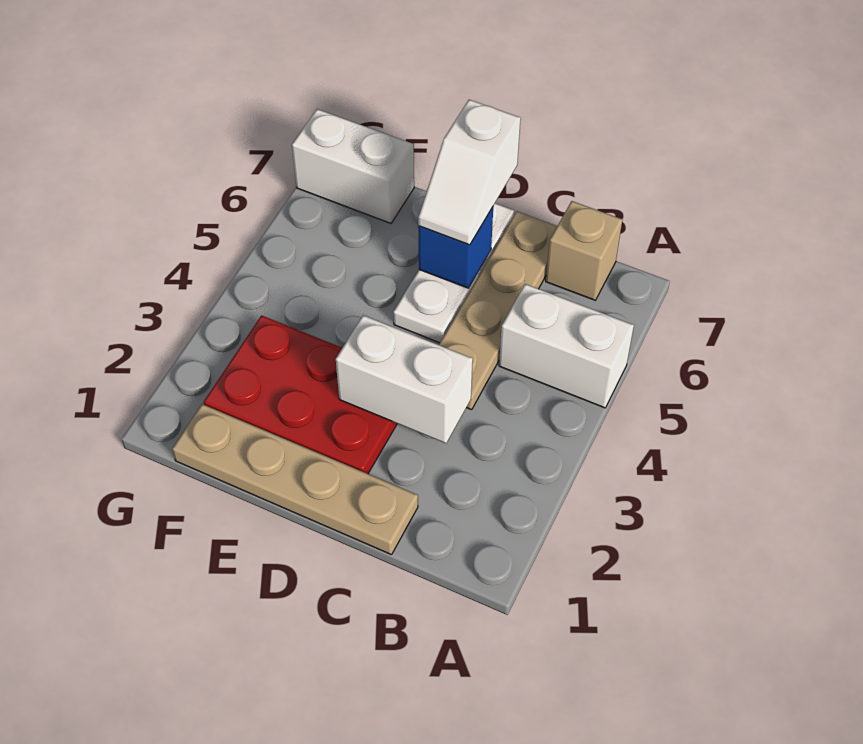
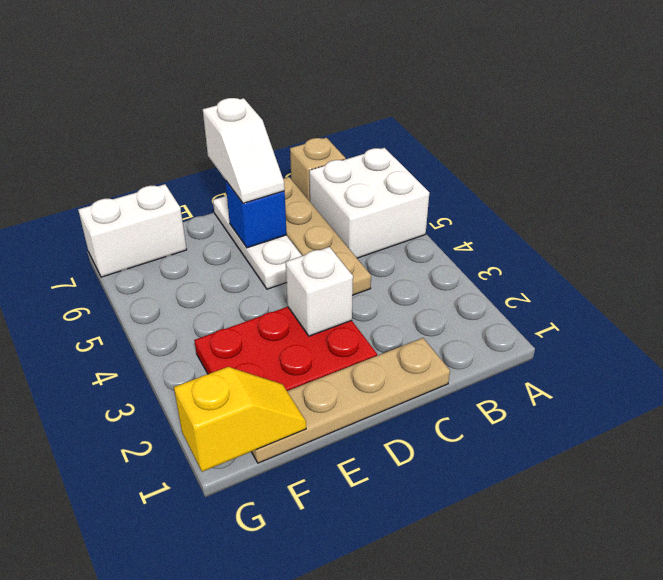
white 1x2 brick [499,284,634,408] -> white 2x2 brick [309,148,429,258]
white 1x2 brick [336,315,473,443] -> white 1x1 brick [286,247,353,336]
none -> yellow 1x2 slope [174,367,306,472]

